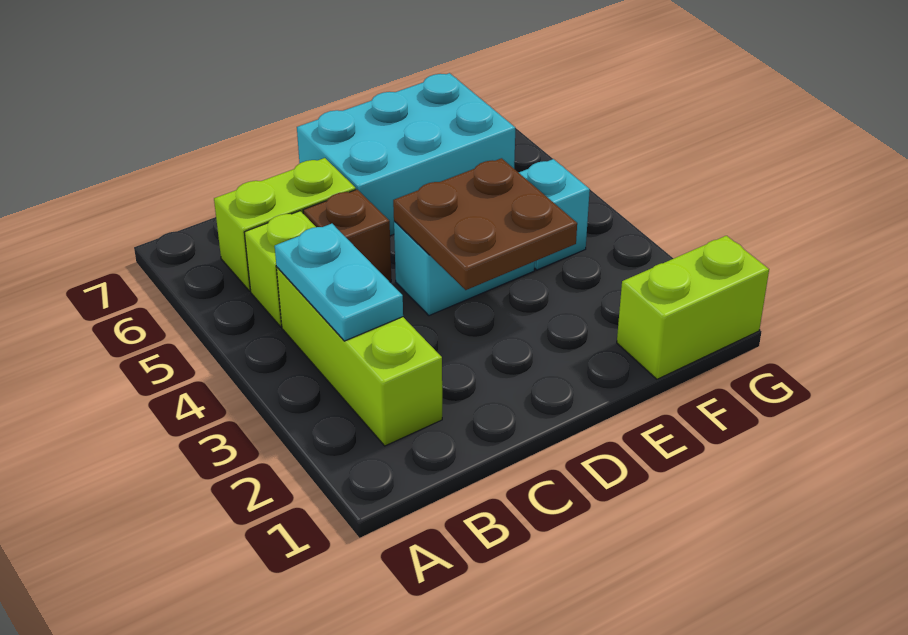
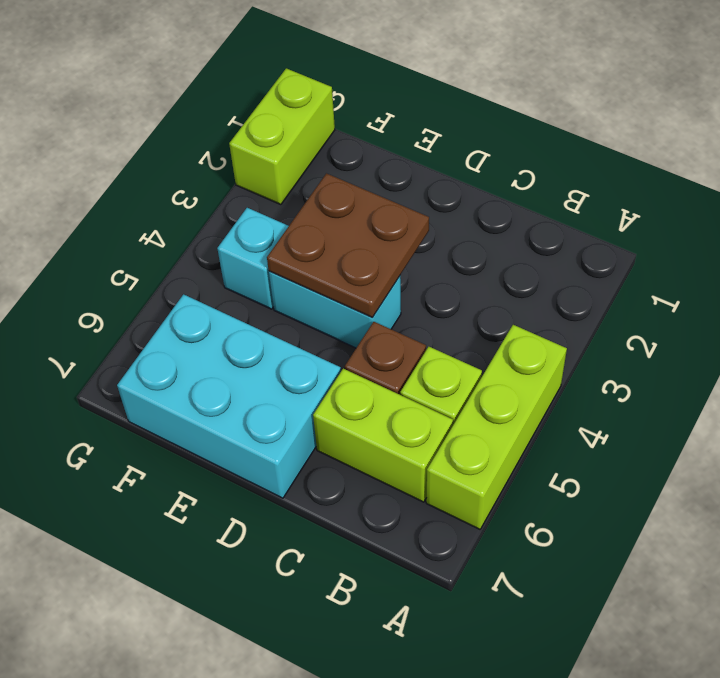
lime 1x3 brick [277,268,442,446] -> lime 1x3 brick moved to [426,325,567,529]
cyan 1x2 plate [275,224,403,341] -> none
lime 1x2 brick [617,236,769,379] -> lime 1x2 brick turned to [229,68,335,205]

